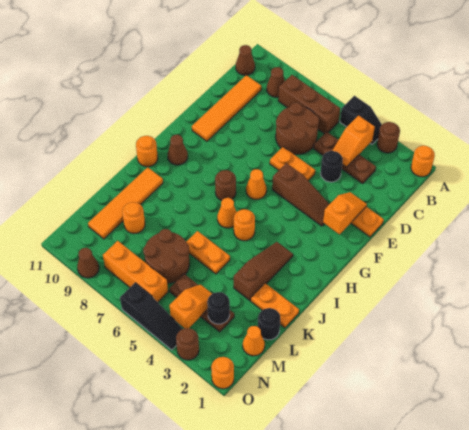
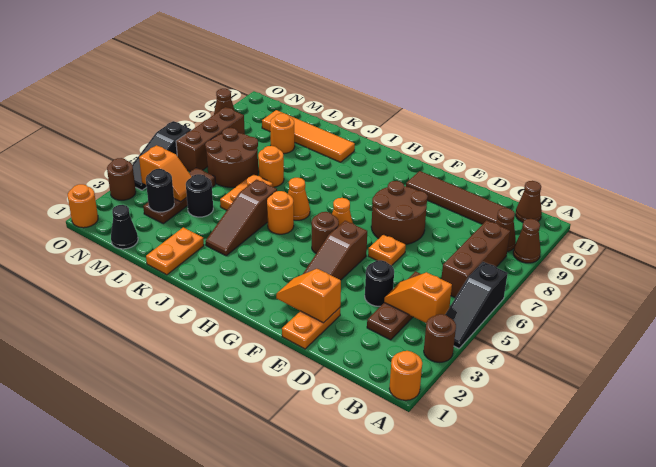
black 1x2 slope [340,96,382,144] -> black 1x3 slope [445,262,508,348]
brown 2x2 round brick [276,103,319,154] -> brown 2x2 round brick moved to [371,181,428,244]
orange 1x4 tile [192,75,261,141] -> brown 1x4 tile [406,171,506,224]
orange 1x2 slope [323,192,367,234] -> orange 1x2 slope turned to [276,269,341,323]
orange 1x2 plate [270,147,315,181] -> orange 1x1 plate [368,234,406,266]
brown 1x1 round brick [215,170,236,201] -> brown 1x1 round brick moved to [312,212,339,253]
brown 1x1 cone [168,135,188,165] -> brown 1x1 cone moved to [513,219,541,263]
brown 1x3 slope [234,242,293,301] -> brown 1x3 slope turned to [205,180,277,256]
orange 1x1 round brick [136,136,158,167] -> orange 1x1 round brick moved to [258,146,284,187]
black 1x1 round brick [258,308,280,340] -> black 1x1 round brick moved to [186,174,213,217]
orange 1x1 cone [243,326,265,356] -> black 1x1 cone [111,205,138,249]
orange 1x3 brick [103,241,168,302] -> brown 1x3 brick [176,107,245,172]

